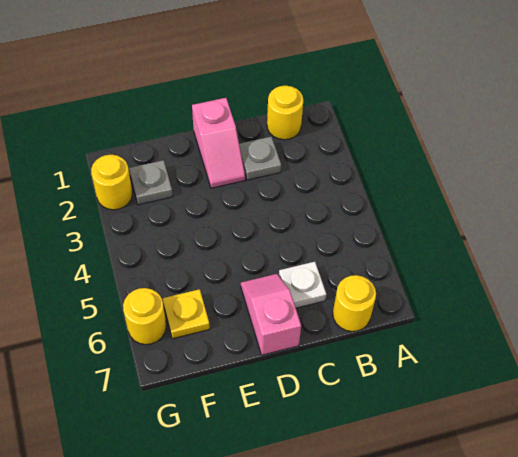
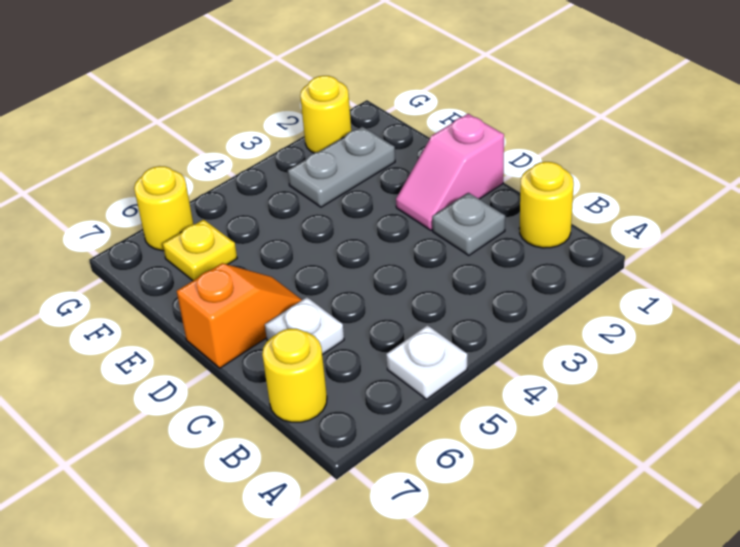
none -> white 1x1 plate [386,325,467,399]
pink 1x2 slope [241,274,301,355] -> orange 1x2 slope [177,263,302,368]
grey 1x1 plate [129,160,173,205] -> grey 1x2 plate [288,127,395,207]

